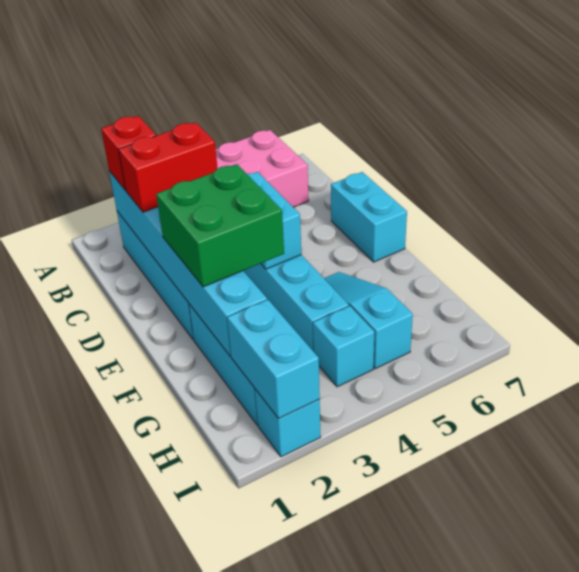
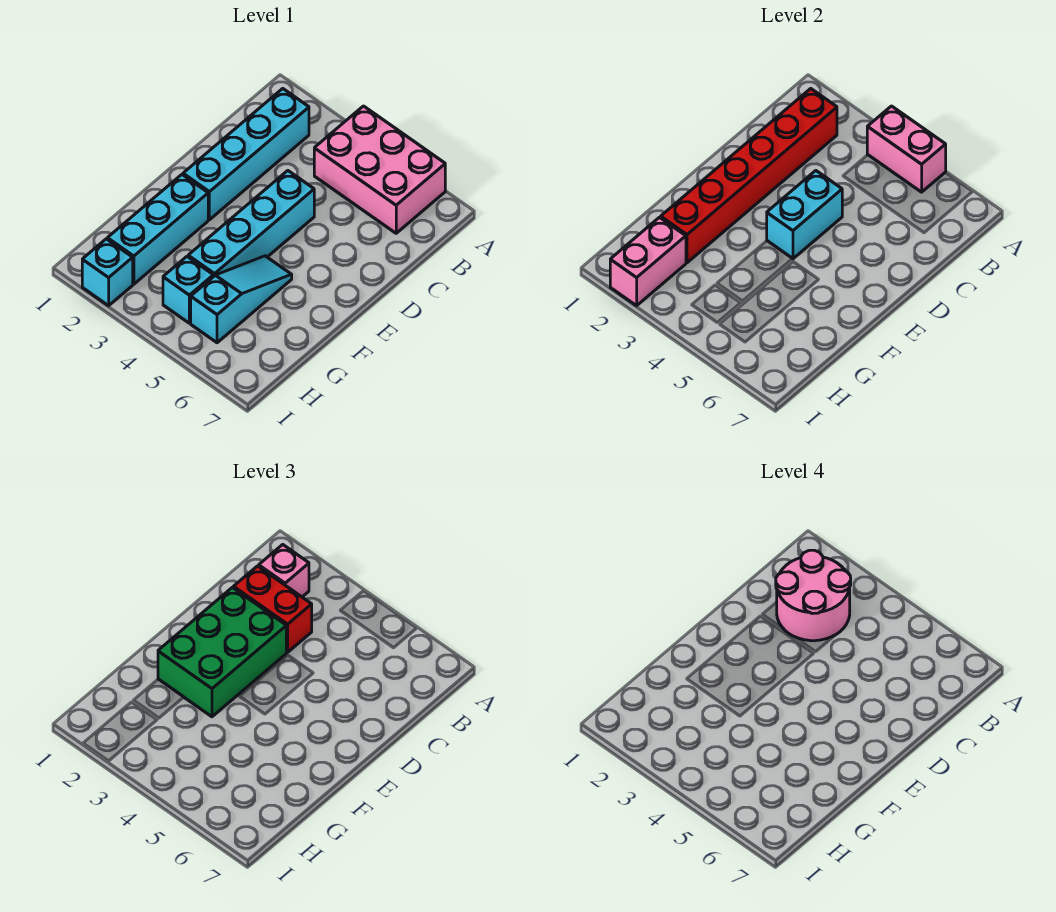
none -> pink 1x2 brick [867,106,946,192]
cyan 1x6 brick [109,171,267,356] -> red 1x6 brick [661,89,837,263]
red 1x1 brick [101,116,156,190] -> pink 1x1 brick [259,545,309,597]
none -> pink 2x2 round brick [776,550,851,641]
cyan 1x2 brick [331,172,407,262] -> none
green 2x2 brick [156,164,284,287] -> green 2x3 brick [158,587,286,717]
cyan 1x2 brick [227,300,320,418] -> pink 1x2 brick [610,217,686,306]

